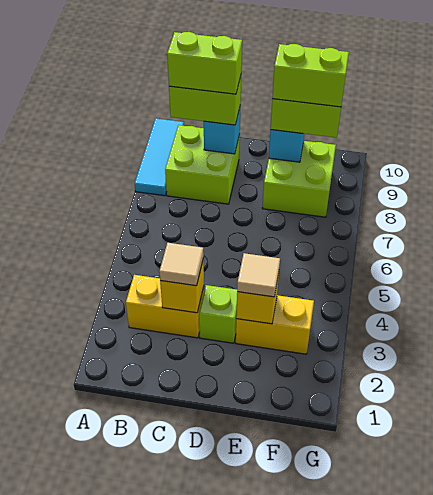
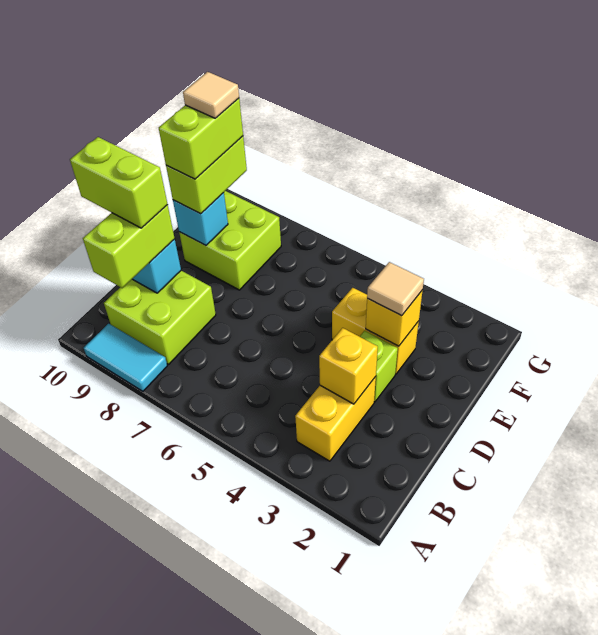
cyan 1x3 tile [135,119,184,196] -> cyan 1x2 tile [84,324,167,391]
lime 1x2 brick [167,32,242,94] -> lime 1x2 brick turned to [70,137,168,228]
tan 1x1 tile [159,243,204,286] -> tan 1x1 tile moved to [183,72,239,118]
yellow 1x2 brick [236,295,314,354] -> yellow 1x2 brick turned to [332,288,419,374]

